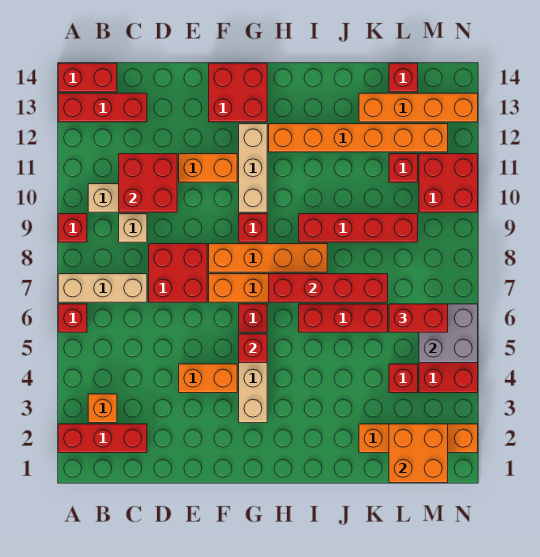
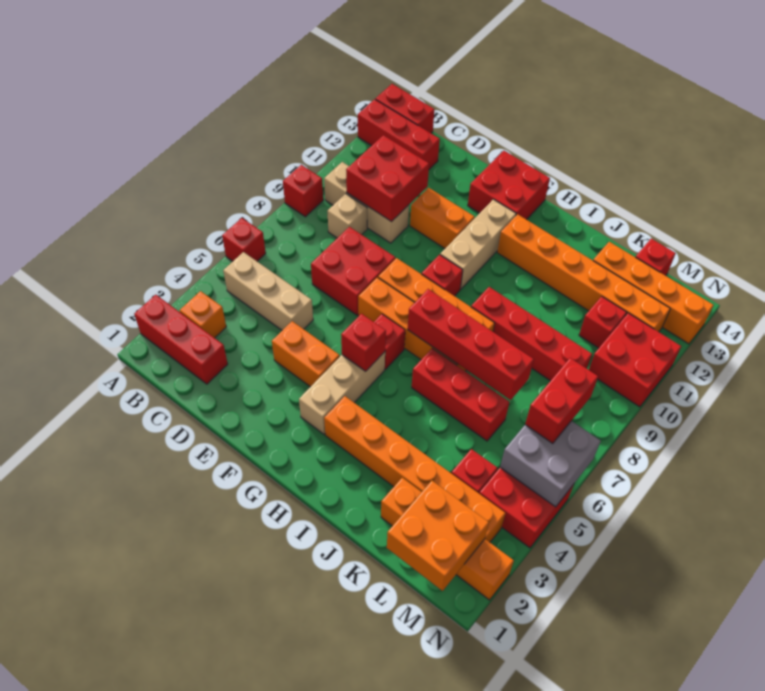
tan 1x3 brick [58,274,147,302] -> tan 1x3 brick moved to [223,252,313,330]
none -> orange 1x6 brick [324,396,505,542]
red 1x2 brick [389,304,448,332] -> red 1x2 brick turned to [525,358,598,444]

